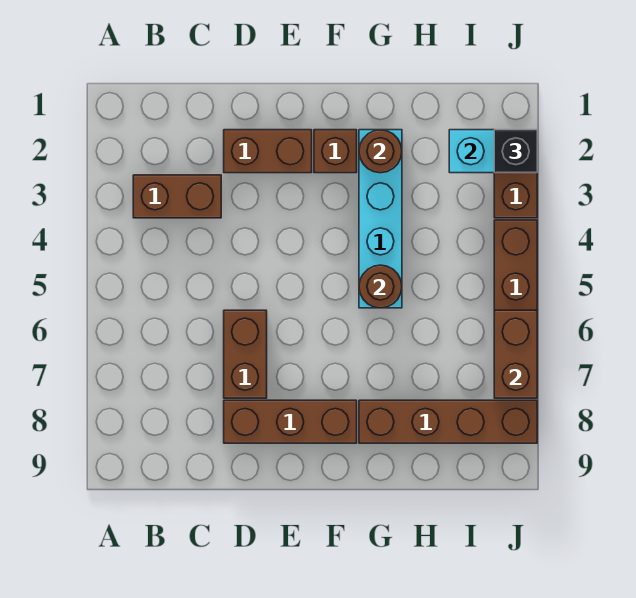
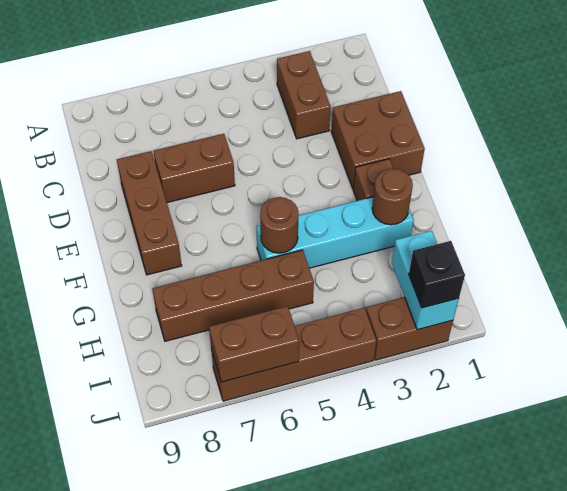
brown 1x2 brick [224,130,312,173] -> brown 2x2 brick [331,91,425,189]
brown 1x4 brick [359,400,537,443] -> brown 1x4 brick turned to [152,250,314,341]

